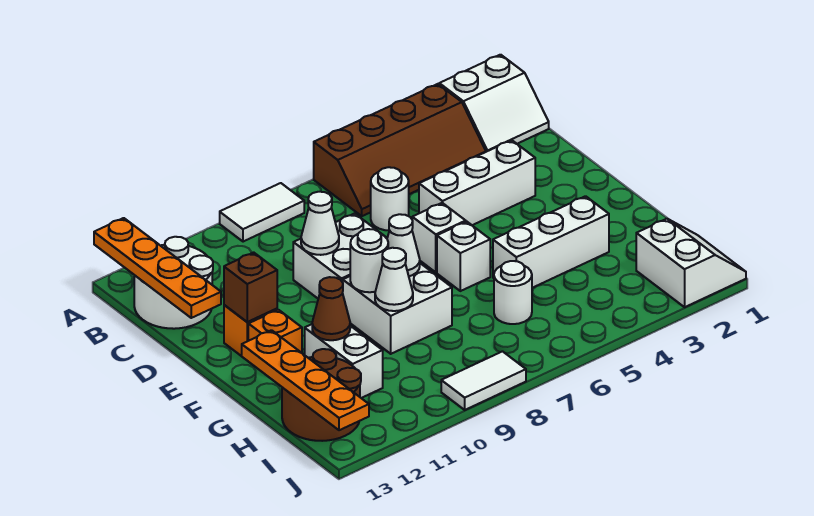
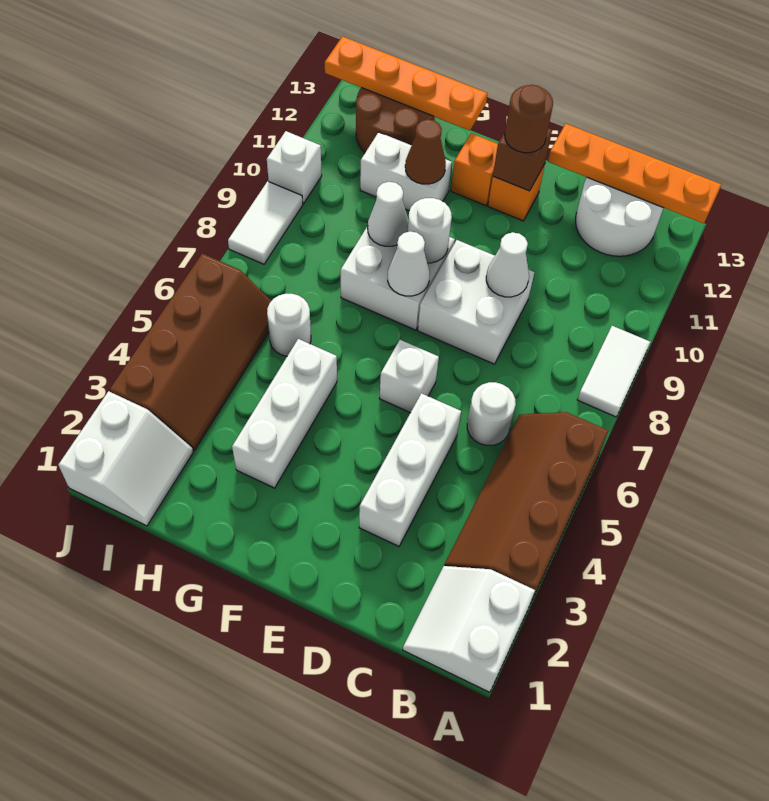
none -> brown 1x1 round brick [505,85,553,153]
white 1x1 brick [437,222,490,291] -> white 1x1 brick moved to [267,131,322,204]
white 2x2 slope [636,219,746,307] -> white 2x2 slope turned to [58,391,193,526]
none -> brown 2x4 slope [110,254,271,450]

